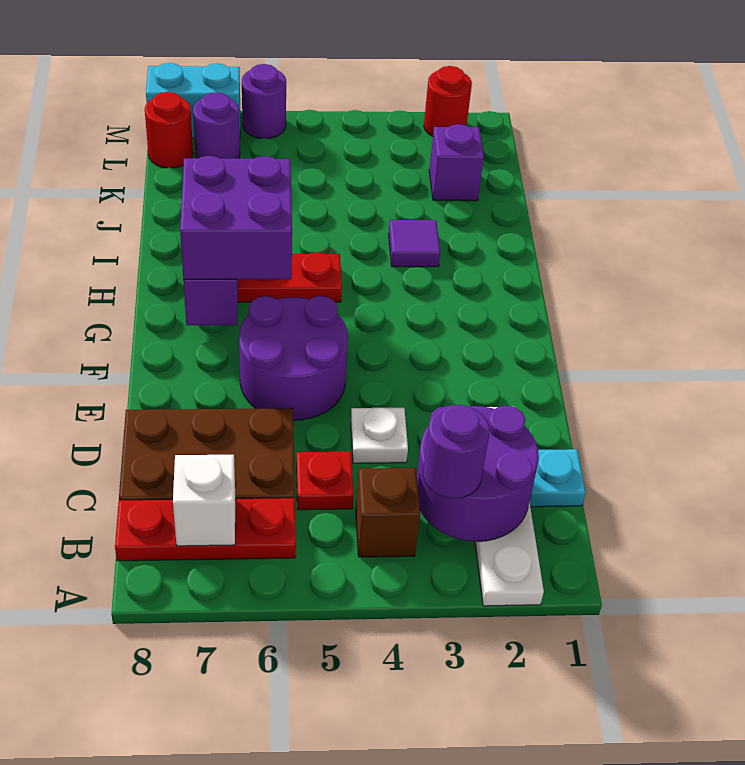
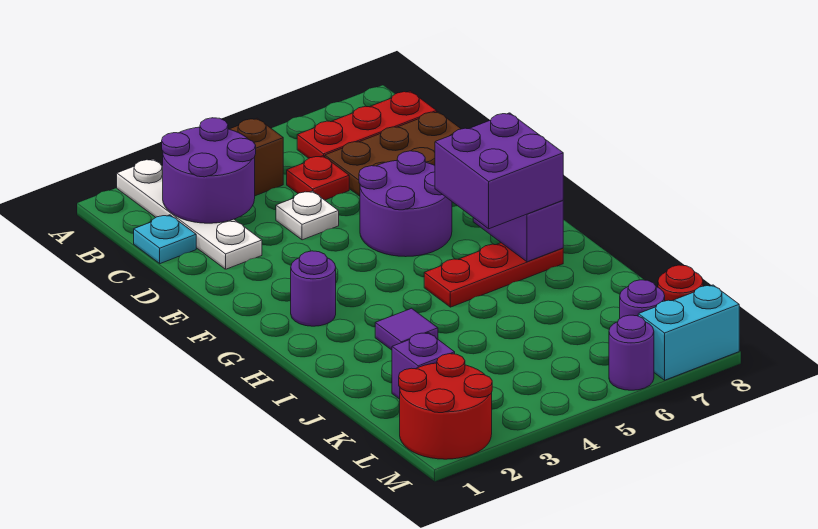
purple 1x1 round brick [423,405,490,498] -> purple 1x1 round brick moved to [291,251,336,326]
white 1x1 brick [173,455,236,546] -> none
red 1x1 round brick [424,66,472,136] -> red 2x2 round brick [399,354,492,459]

